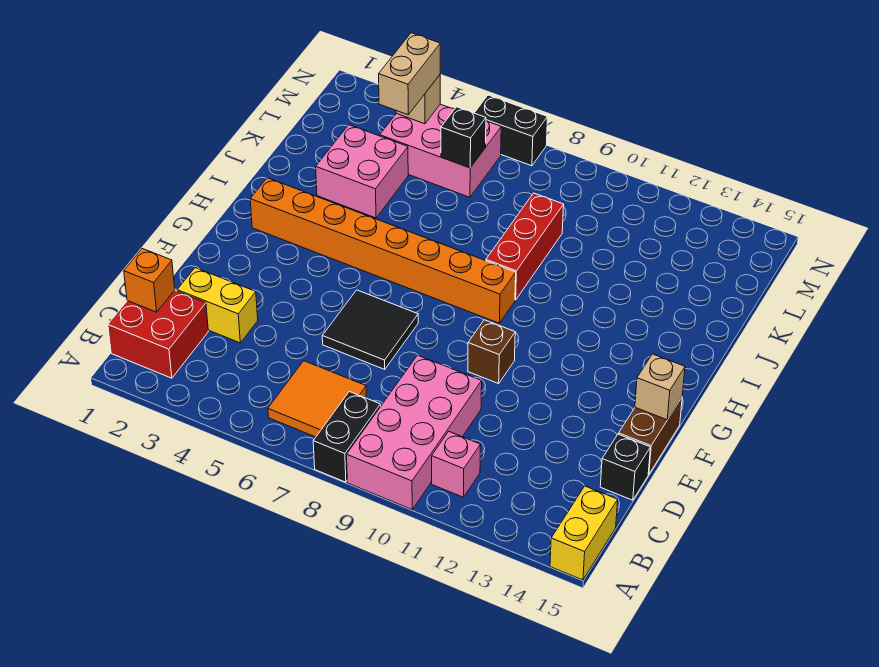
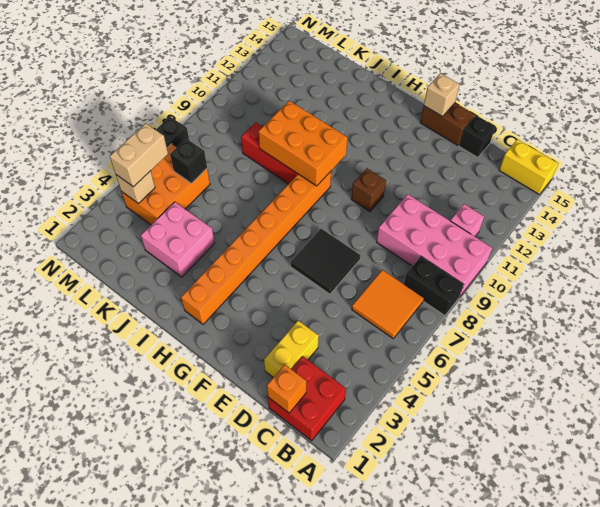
none -> orange 2x3 brick [258,101,347,186]
pink 2x3 brick [380,104,501,197] -> orange 2x3 brick [121,144,210,225]
tan 1x2 brick [379,33,440,115] -> tan 1x2 brick turned to [110,123,168,187]

